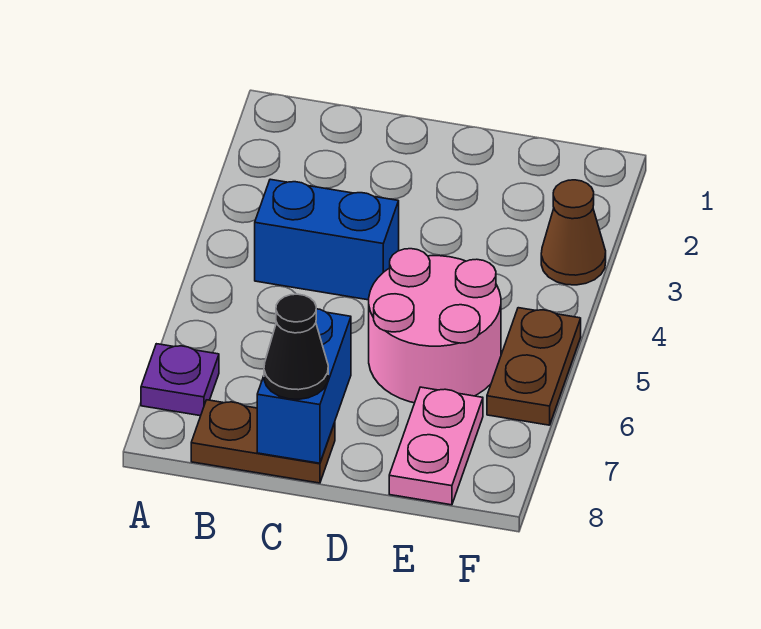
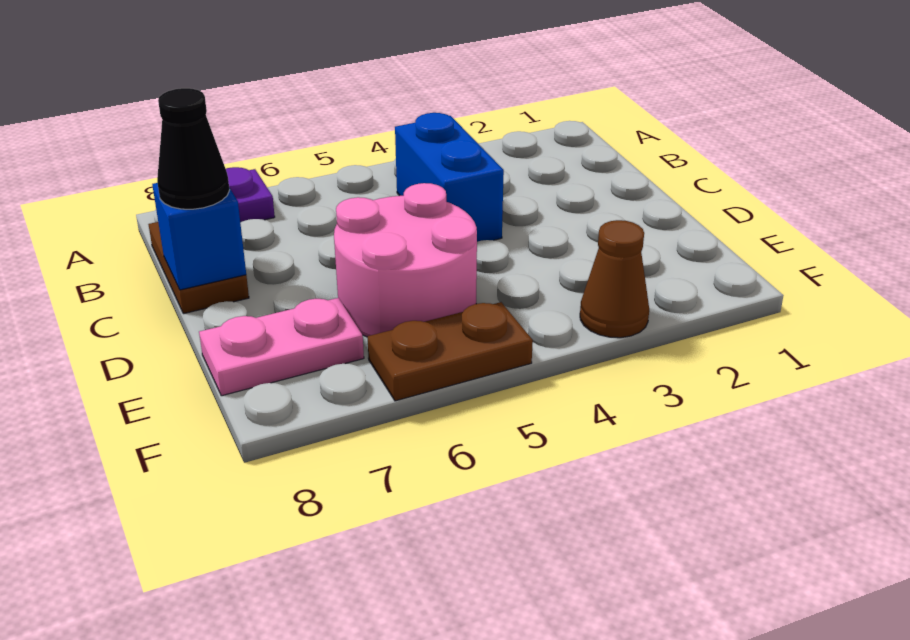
blue 1x2 brick [257,309,351,463] -> blue 1x1 brick [152,183,246,290]

